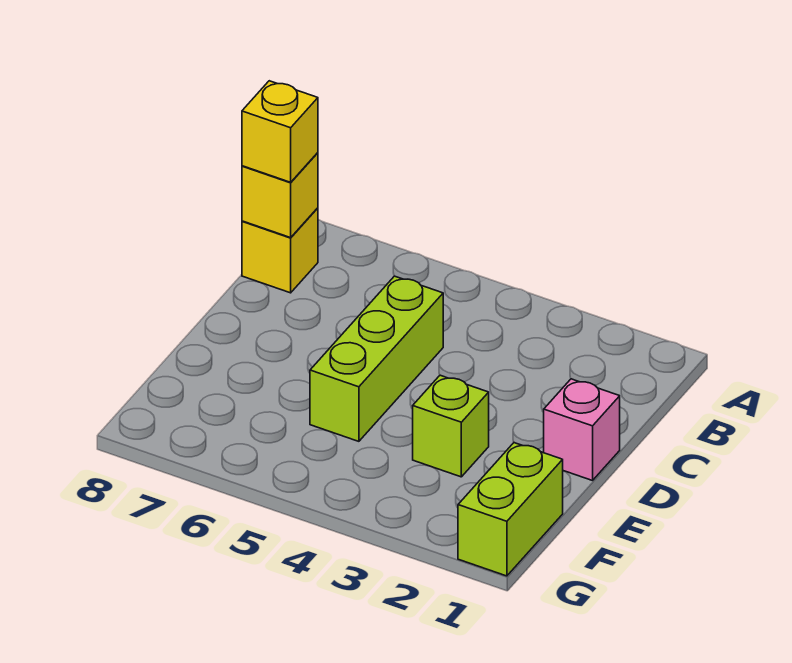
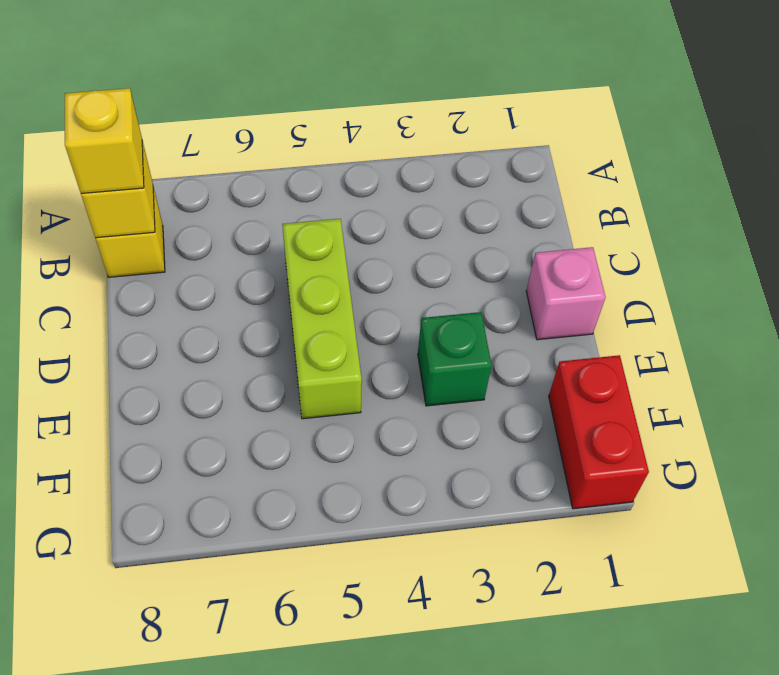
lime 1x1 brick [413,375,489,477] -> green 1x1 brick [418,312,492,406]
lime 1x2 brick [458,443,563,576] -> red 1x2 brick [549,355,649,509]

